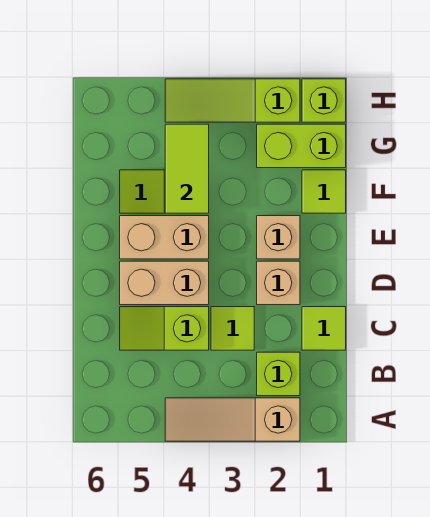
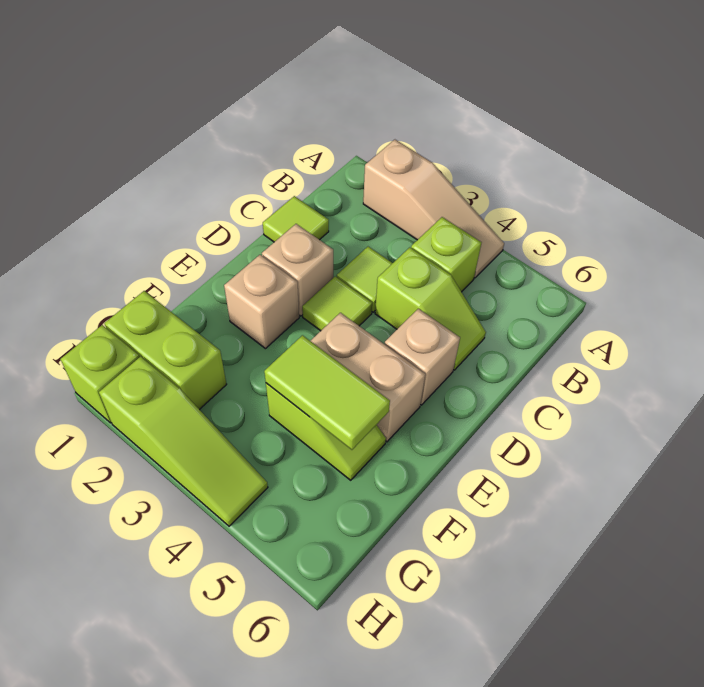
lime 1x1 brick [257,352,300,396] -> lime 1x1 brick moved to [411,217,481,292]
tan 1x2 brick [120,261,209,305] -> tan 1x1 brick [385,309,460,405]
lime 1x1 tile [302,170,346,213] -> lime 1x1 tile moved to [302,277,372,331]
lime 1x2 tile [165,124,209,213] -> lime 1x2 tile turned to [264,335,390,450]

